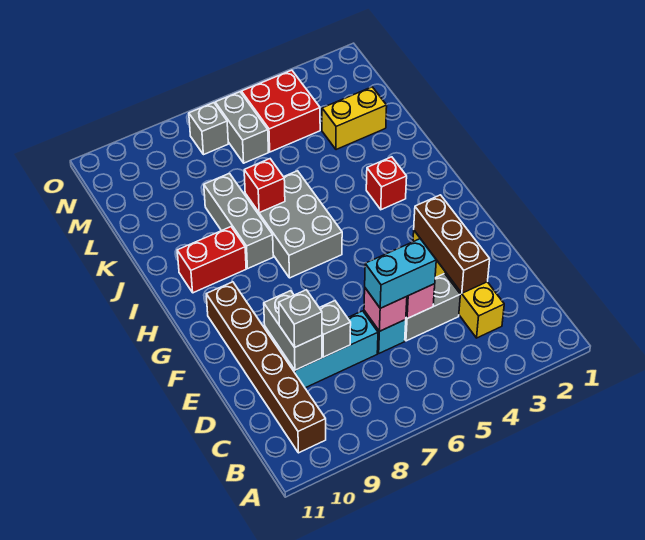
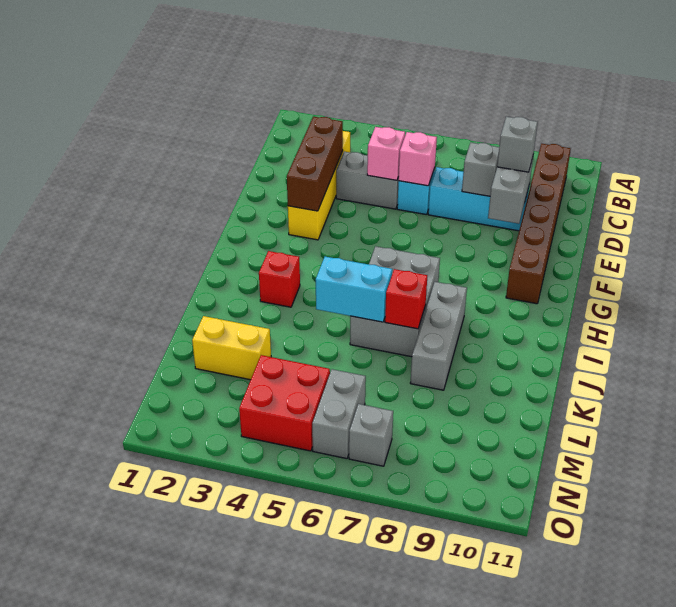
cyan 1x2 brick [365,239,436,308] -> cyan 1x2 brick moved to [316,257,392,322]
red 1x2 brick [177,227,246,293] -> none

